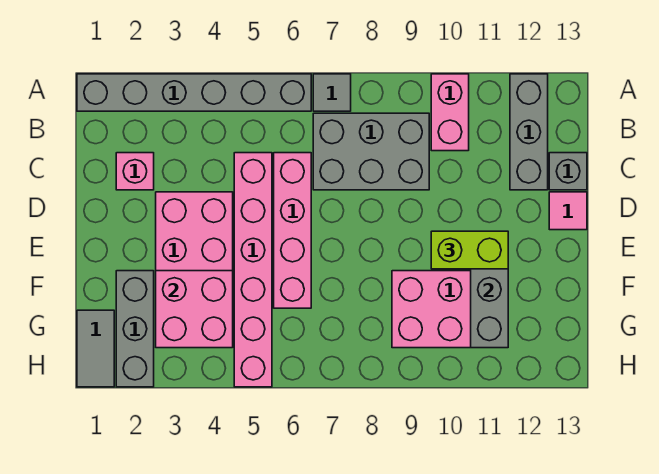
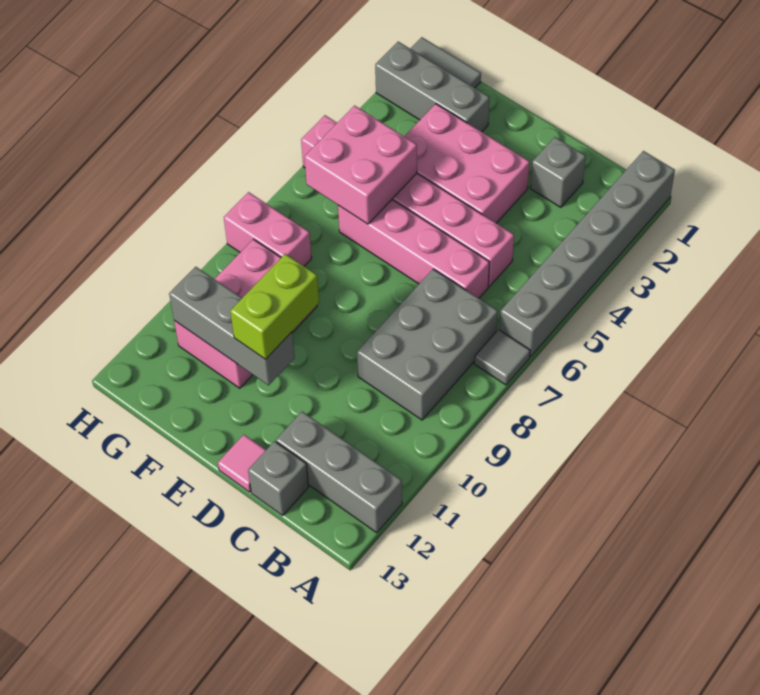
pink 1x2 brick [431,74,469,151] -> pink 1x2 brick moved to [224,192,312,266]
pink 1x1 brick [116,153,154,190] -> grey 1x1 brick [530,137,586,207]
pink 2x2 brick [156,271,233,348] -> pink 2x2 brick moved to [304,106,417,224]

